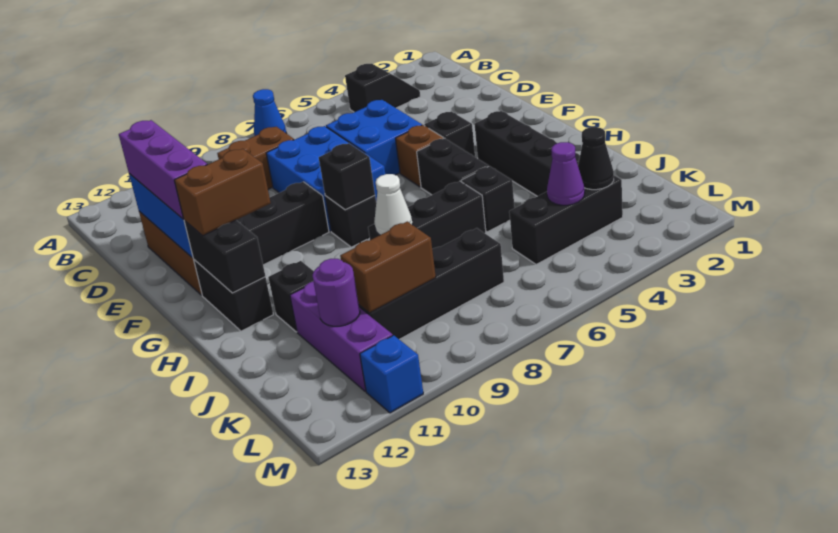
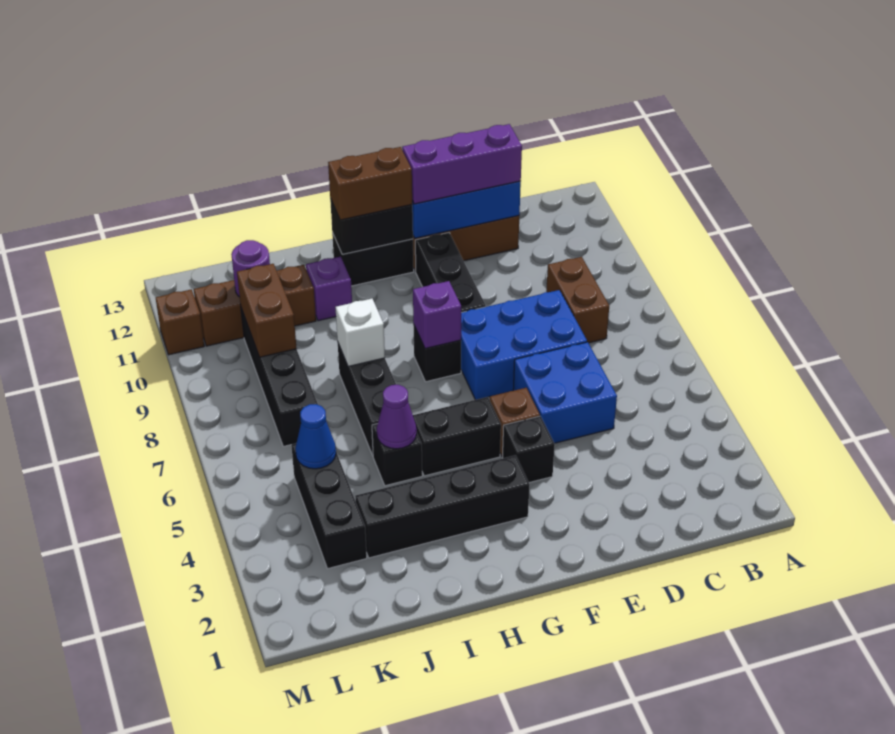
blue 1x1 cone [253,89,286,136] -> blue 1x1 cone moved to [295,404,336,469]
black 1x2 slope [345,64,420,112] -> none
black 1x1 brick [319,143,375,210] -> purple 1x1 brick [413,281,461,349]
brown 1x2 brick [174,149,271,236] -> brown 1x2 brick turned to [328,147,412,220]
white 1x1 cone [374,174,413,235] -> white 1x1 brick [336,299,385,367]
black 1x1 brick [268,261,314,332] -> purple 1x1 brick [306,256,352,321]
purple 1x3 brick [290,281,393,392] -> brown 1x3 brick [194,265,316,346]
black 1x1 cone [578,127,614,190] -> none
purple 1x1 cone [547,142,585,205] -> purple 1x1 cone moved to [377,385,417,449]
blue 1x1 brick [360,335,423,413] -> brown 1x1 brick [156,289,204,355]

